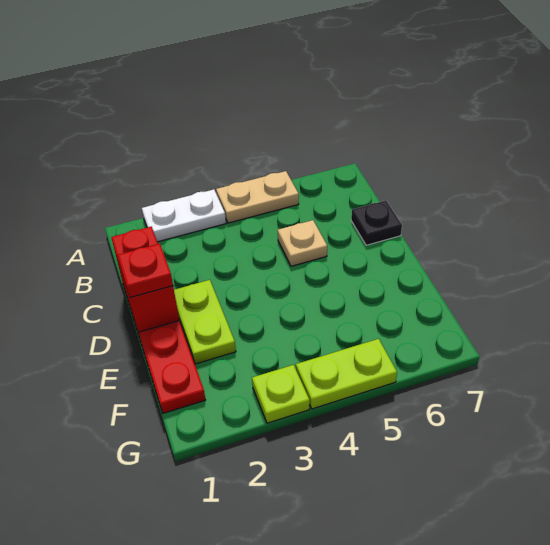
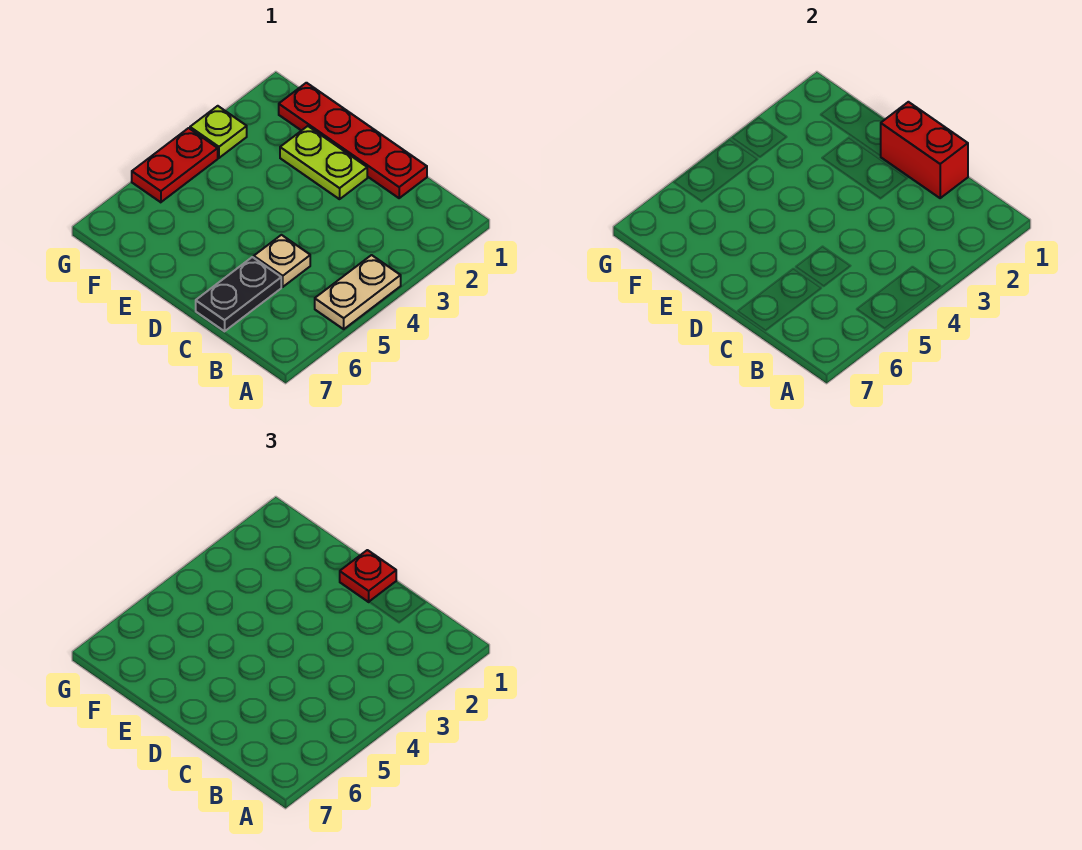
white 1x2 plate [142,189,226,242] -> none
black 1x1 plate [351,200,402,245] -> black 1x2 plate [196,257,281,331]
lime 1x2 plate [296,339,397,409] -> red 1x2 plate [132,128,218,202]

